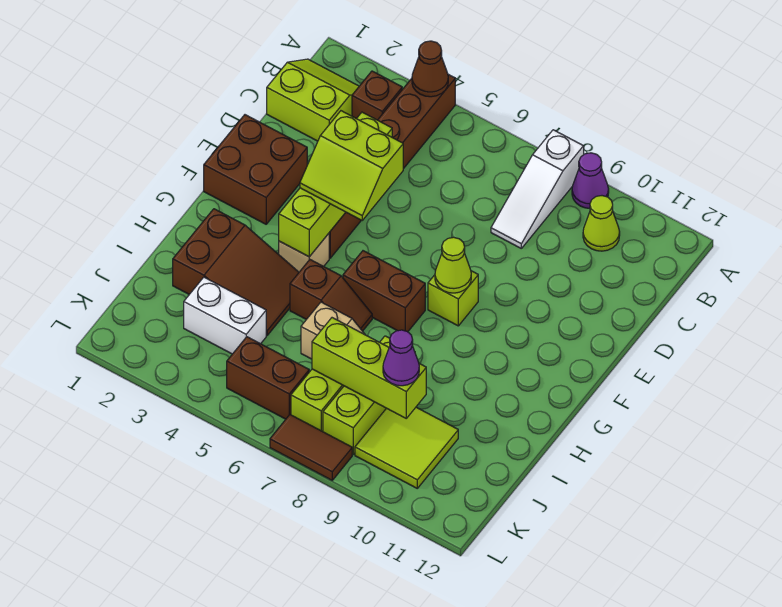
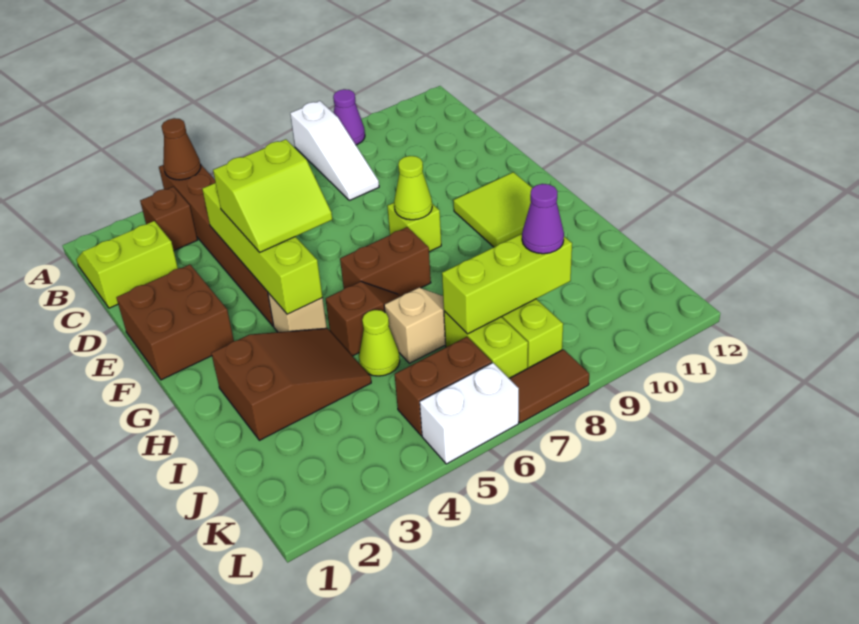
lime 1x1 cone [583,196,620,251] -> lime 1x1 cone moved to [359,310,400,376]
white 1x2 brick [184,277,266,354] -> white 1x2 brick moved to [420,363,519,464]
lime 2x2 tile [355,407,458,488] -> lime 2x2 tile moved to [454,172,532,247]

